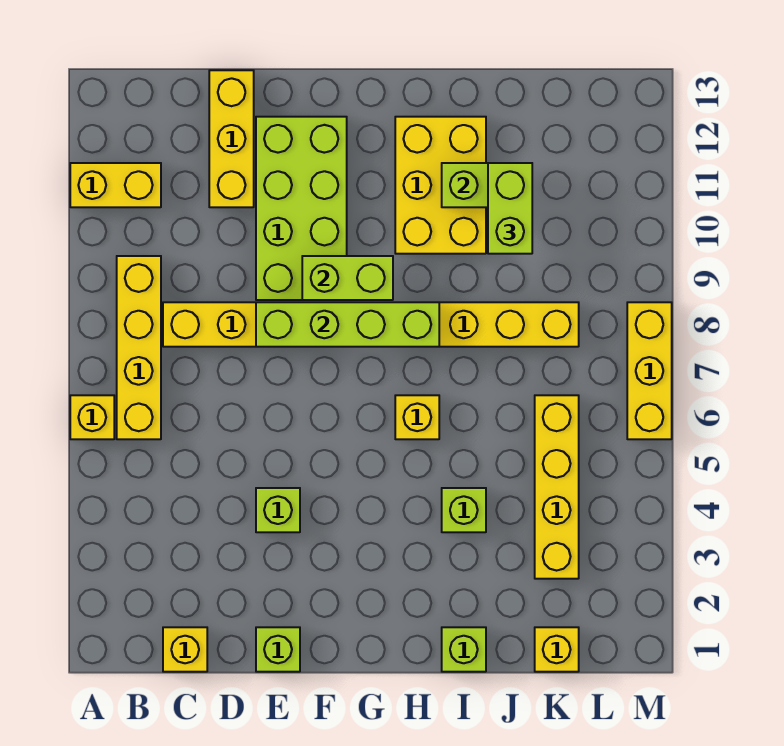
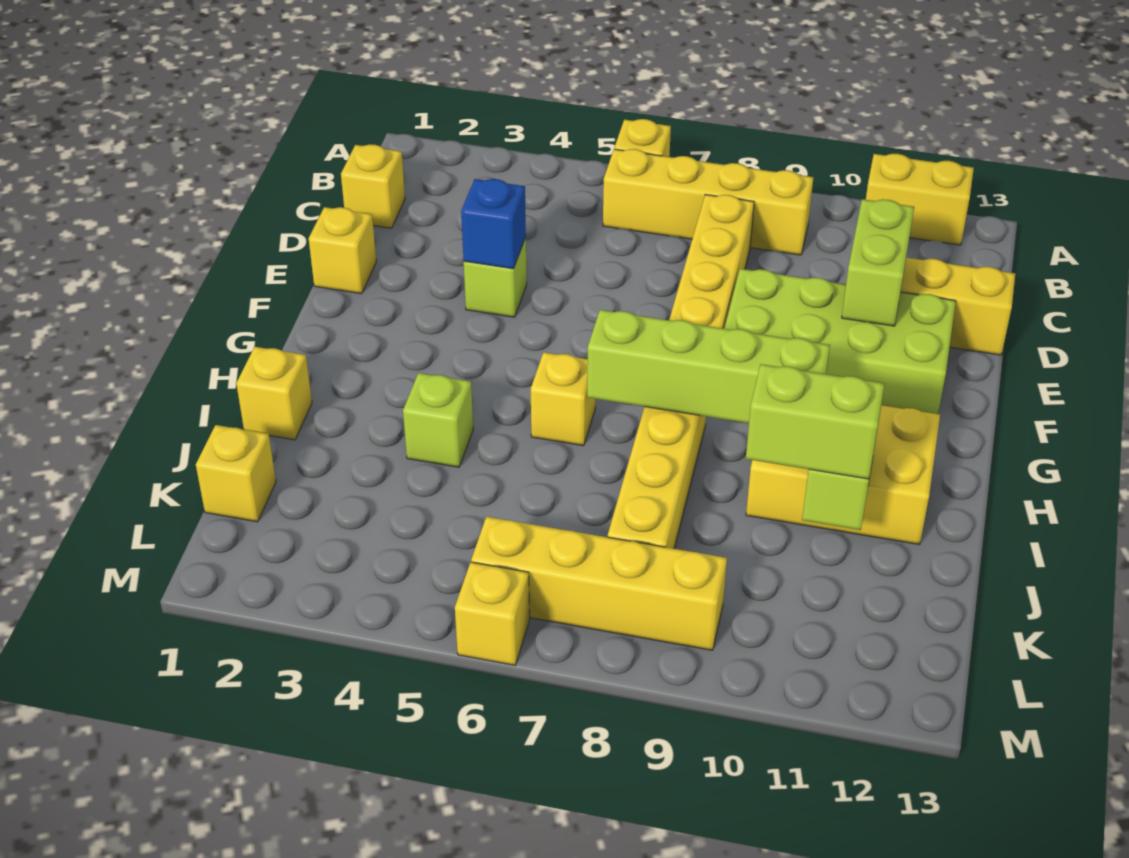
yellow 1x2 brick [70,163,161,207] -> yellow 1x2 brick turned to [866,154,974,245]
lime 1x1 brick [256,627,300,672] -> yellow 1x1 brick [309,207,376,294]
none -> blue 1x1 brick [461,179,526,269]
lime 1x4 brick [256,302,439,347] -> lime 1x4 brick turned to [587,310,830,423]
lime 1x2 brick [302,256,393,300] -> lime 1x2 brick moved to [842,199,914,326]
lime 1x1 brick [442,627,486,672] -> yellow 1x1 brick [236,347,312,440]
yellow 1x4 brick [535,395,579,579] -> yellow 1x4 brick moved to [471,517,727,650]
yellow 1x3 brick [627,302,672,439] -> yellow 1x1 brick [455,562,530,665]

